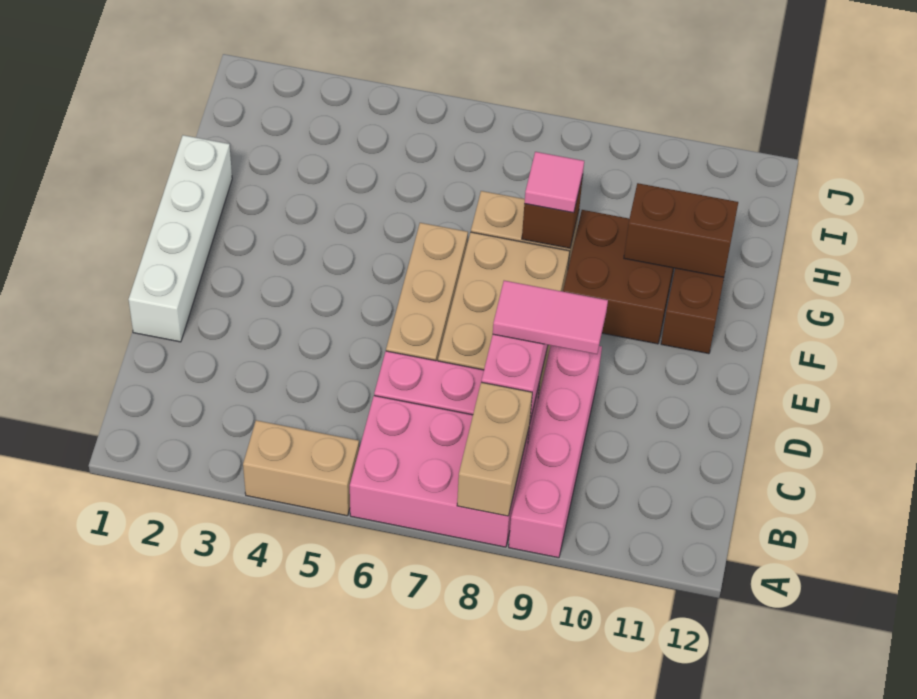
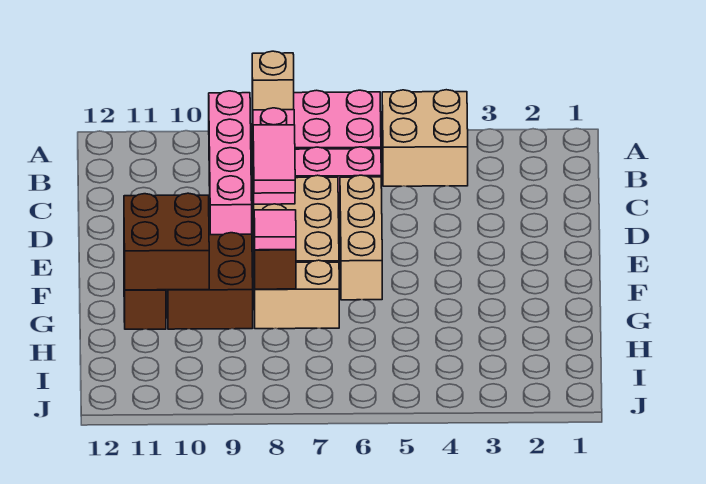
tan 1x2 brick [243,420,359,516] -> tan 2x2 brick [382,90,468,186]
tan 1x2 brick [457,382,532,516] -> tan 1x1 brick [252,51,294,118]
white 1x4 brick [129,135,232,342] -> none
pink 1x2 tile [493,281,608,354] -> pink 1x2 tile turned to [253,125,295,193]
brown 1x2 brick [624,183,738,277] -> brown 2x2 brick [124,193,209,290]

